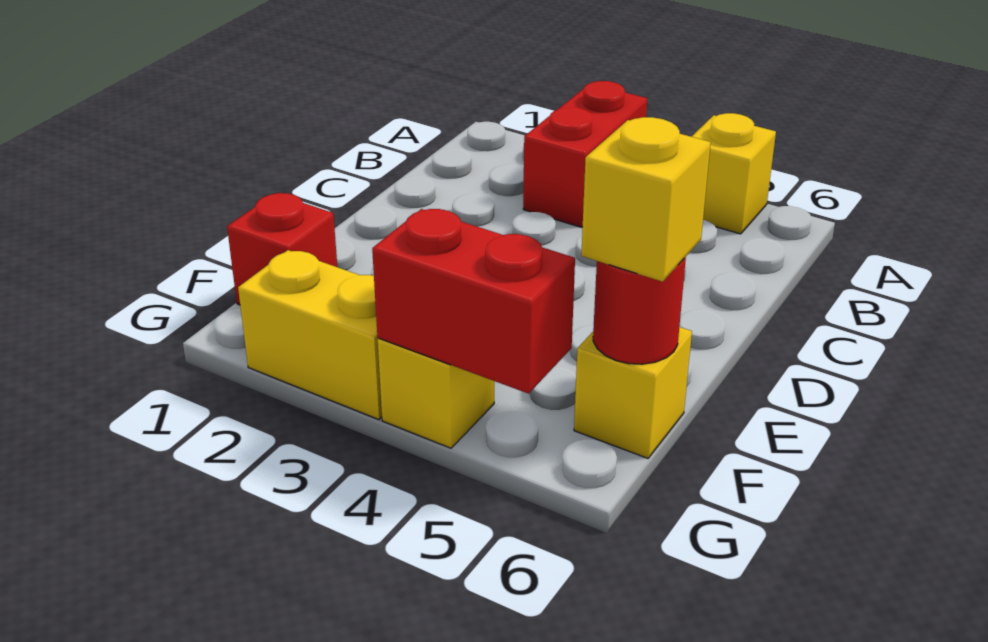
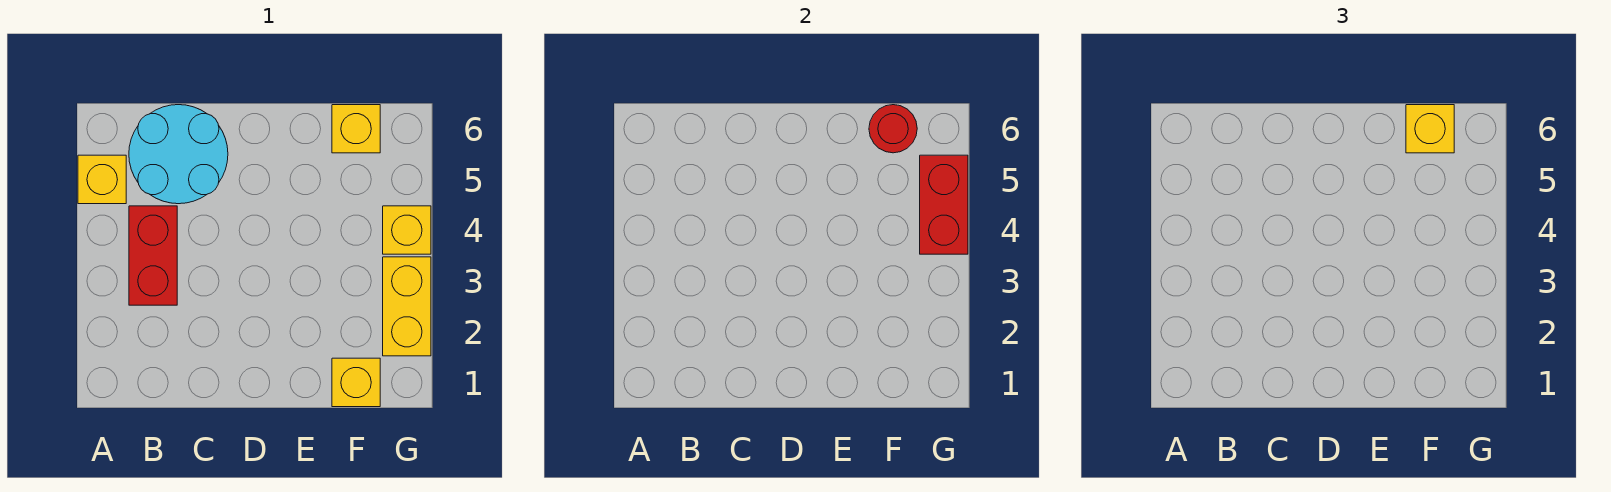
red 1x2 brick [523,81,648,227] -> red 1x2 brick turned to [129,206,177,305]
none -> cyan 2x2 round brick [129,105,228,204]
red 1x1 brick [227,193,337,305] -> yellow 1x1 brick [332,358,380,407]

